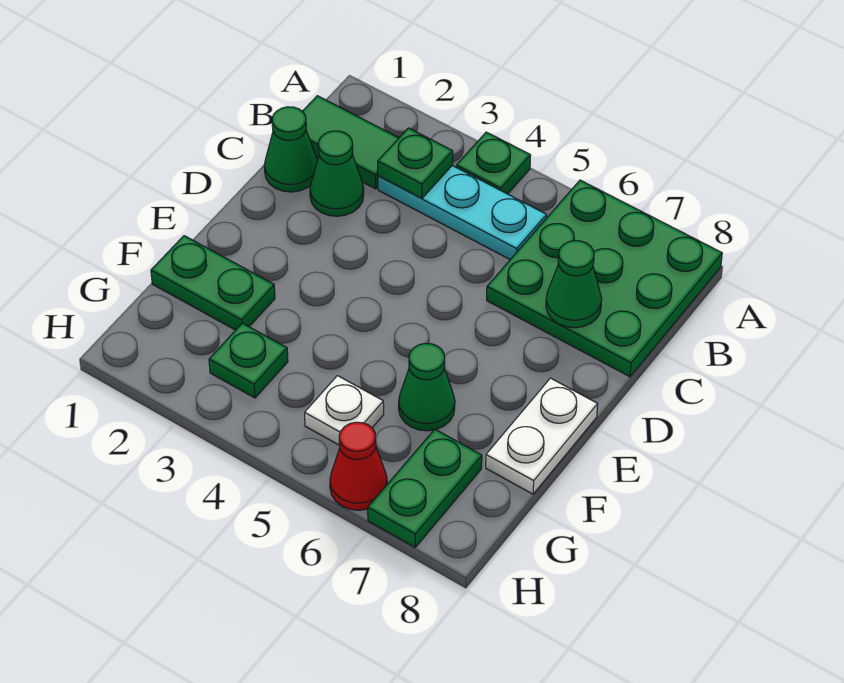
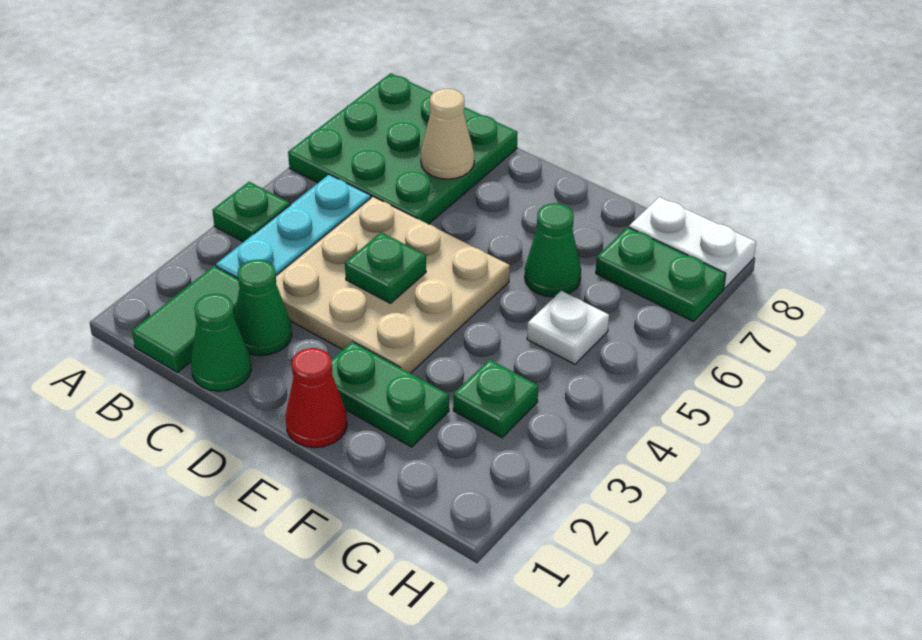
green 1x1 plate [378,128,453,199] -> green 1x1 plate moved to [345,232,426,303]
none -> tan 3x3 plate [276,197,510,373]
green 1x1 cone [546,241,602,328] -> tan 1x1 cone [421,89,474,179]
white 1x2 plate [486,378,598,494] -> white 1x2 plate moved to [629,197,756,289]
green 1x2 plate [151,236,275,330] -> green 1x2 plate turned to [331,341,449,447]
red 1x1 cone [330,422,387,510] -> red 1x1 cone moved to [285,348,347,448]

